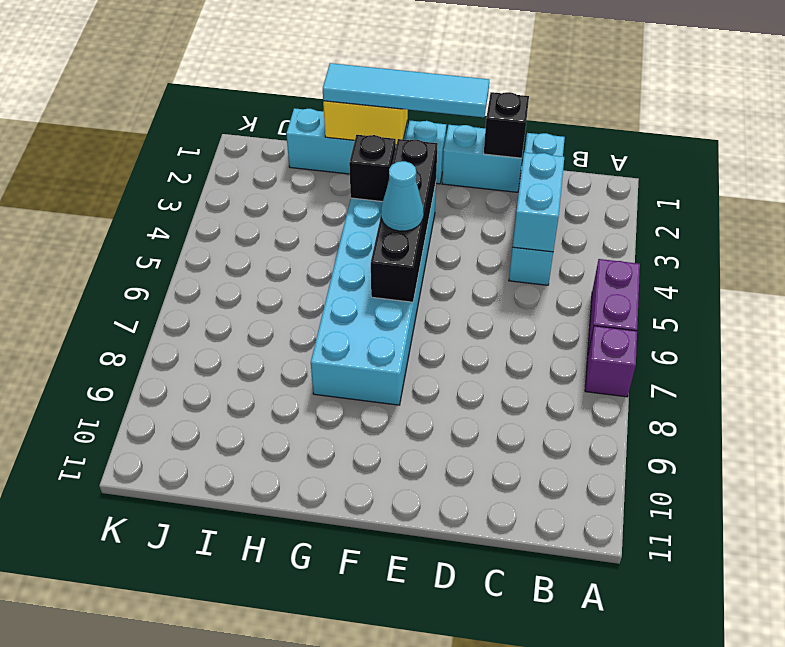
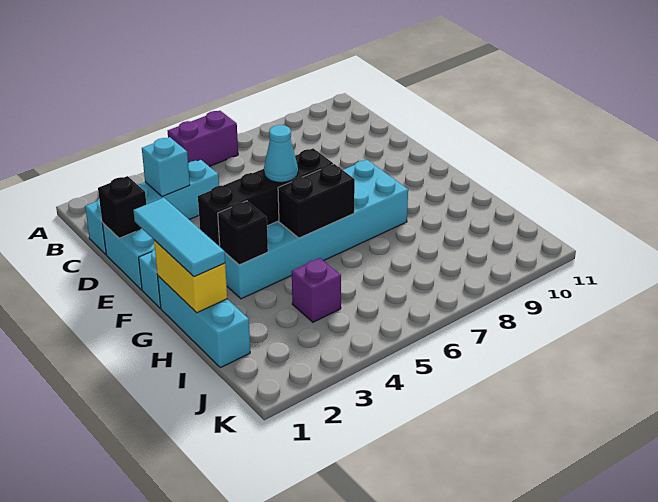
purple 1x1 brick [585,326,637,397] -> purple 1x1 brick moved to [292,258,341,322]
cyan 1x2 brick [513,152,564,252] -> cyan 1x1 brick [142,137,190,197]
cyan 1x4 tile [323,63,489,117] -> cyan 1x3 tile [133,198,225,277]
none -> black 1x2 brick [278,164,355,238]

